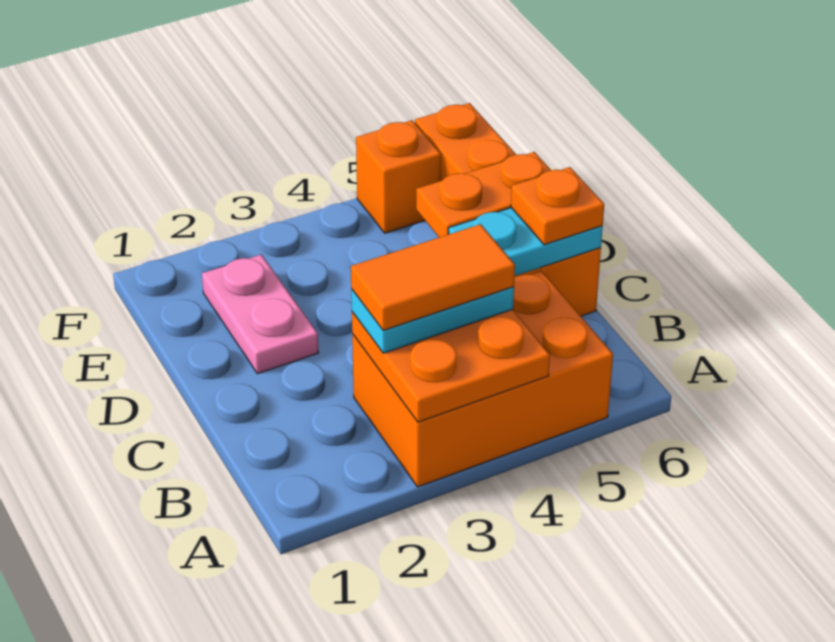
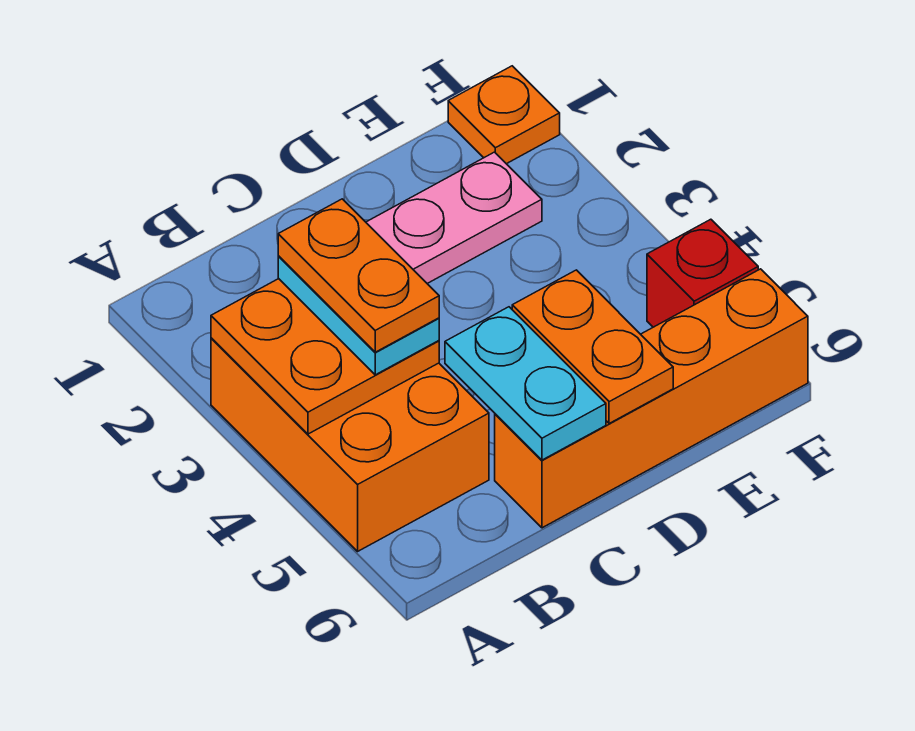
orange 1x2 tile [351,224,515,331] -> orange 1x2 plate [278,199,439,352]
orange 1x1 plate [511,167,604,245] -> orange 1x1 plate moved to [448,66,560,164]
orange 1x1 brick [356,120,441,233] -> red 1x1 brick [647,219,758,327]

